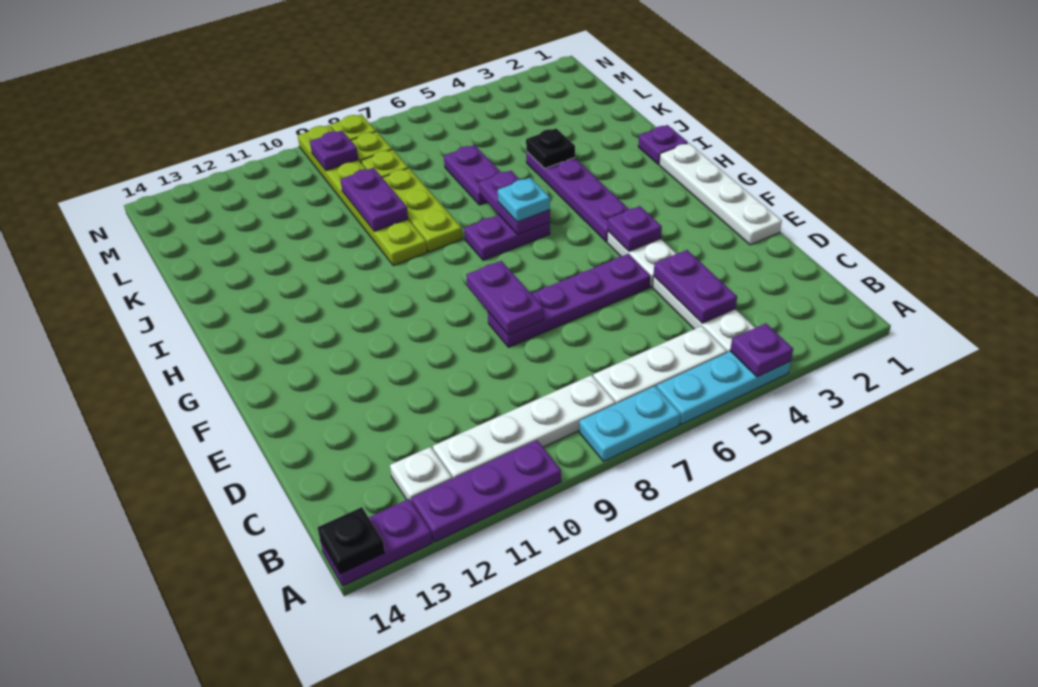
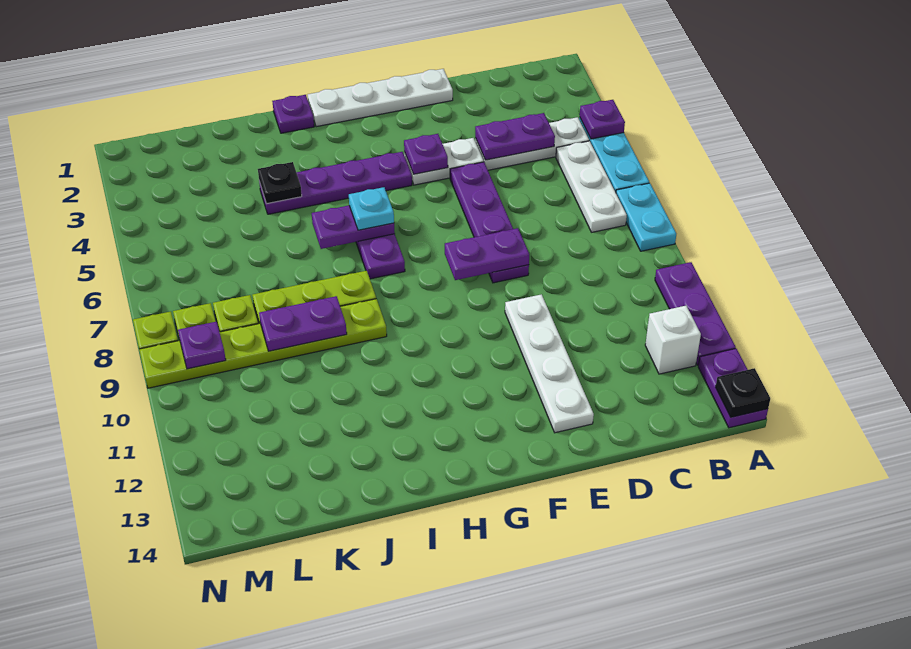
white 1x4 plate [433,375,616,479] -> white 1x4 plate moved to [505,294,594,433]
white 1x1 plate [390,447,452,502] -> white 1x1 brick [645,306,701,374]
purple 1x2 plate [444,145,501,205] -> none

